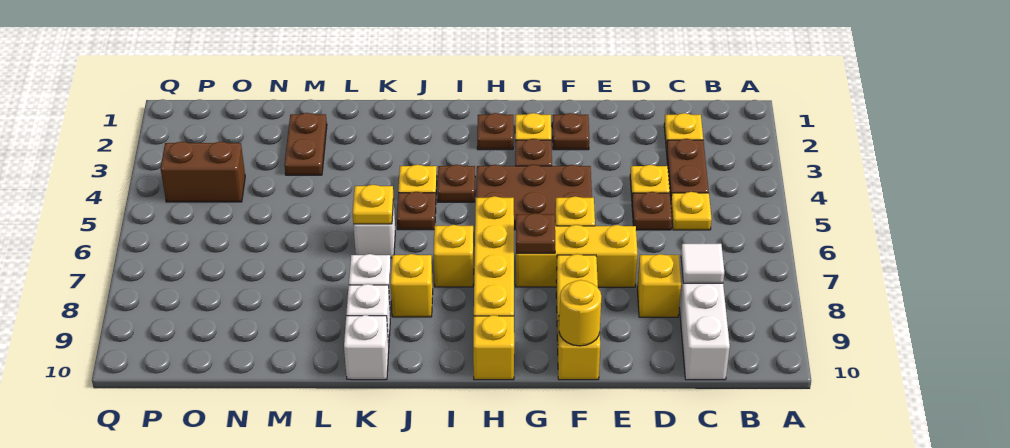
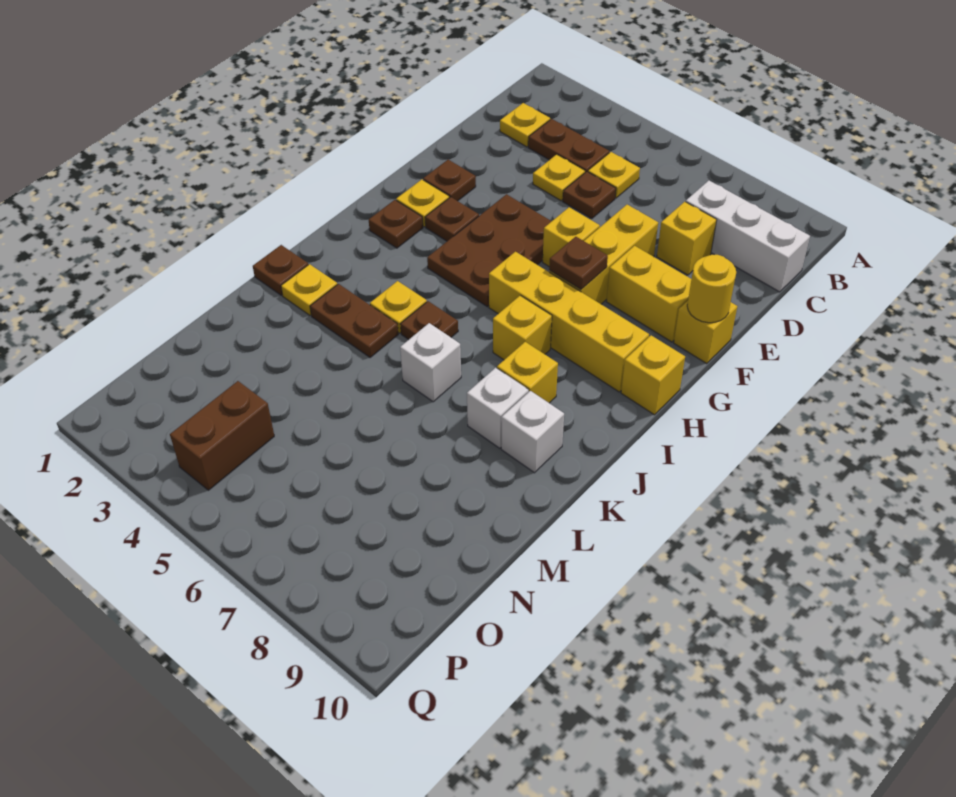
white 1x1 tile [681,244,724,283] -> none
brown 1x1 plate [437,165,475,202] -> brown 1x1 plate moved to [253,245,308,295]
yellow 1x1 plate [353,185,394,224] -> yellow 1x1 plate moved to [281,264,337,315]
white 1x1 brick [344,315,389,380] -> none
brown 1x2 plate [284,113,327,175] -> brown 1x2 plate moved to [310,284,398,358]

